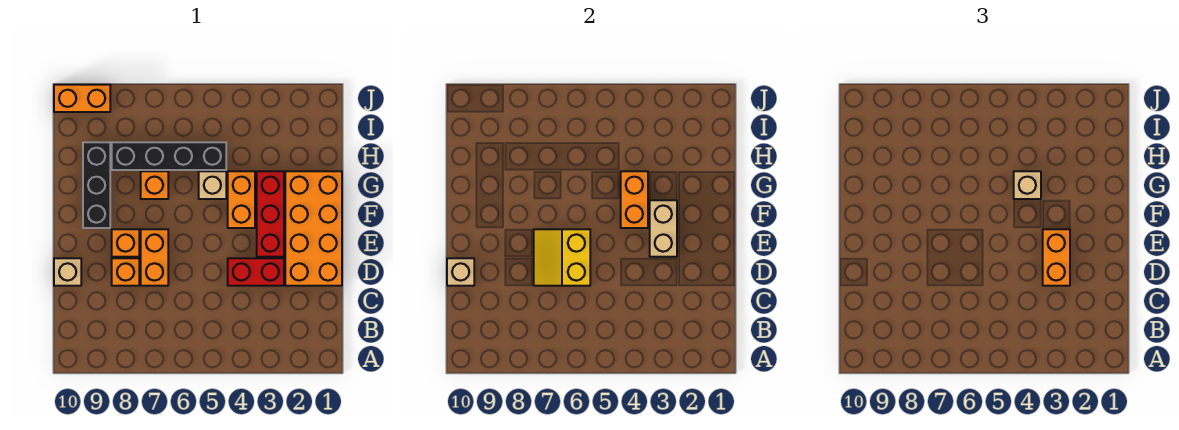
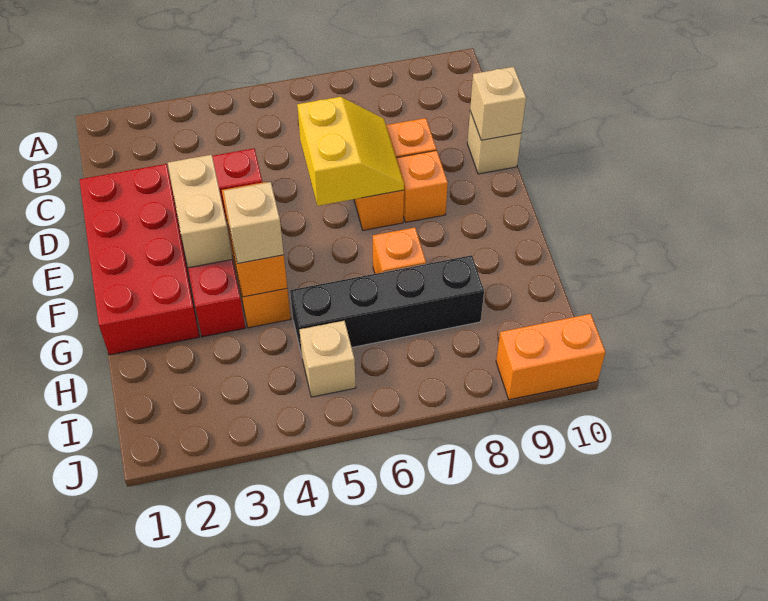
orange 2x4 brick [285,171,342,286] -> red 2x4 brick [80,164,199,355]
orange 1x2 brick [1043,229,1070,286] -> none
black 1x3 brick [83,142,110,228] -> none
tan 1x1 brick [199,171,226,199] -> tan 1x1 brick moved to [299,321,356,397]

